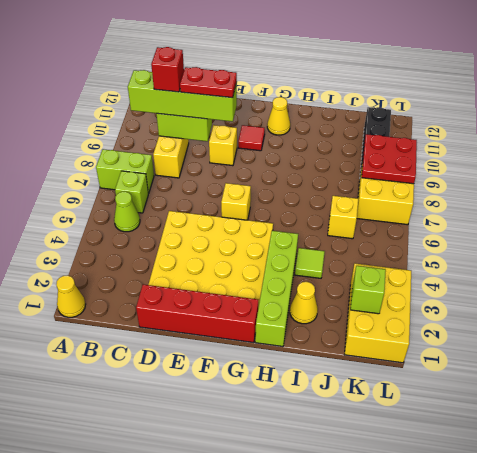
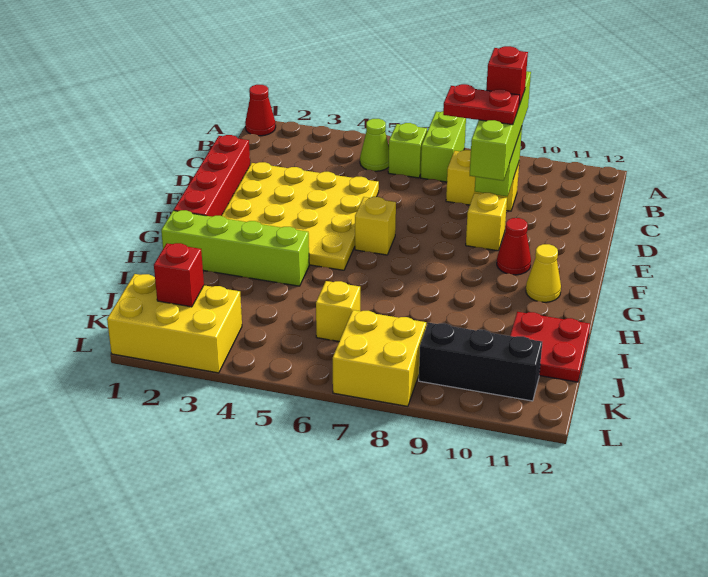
yellow 1x1 cone [56,275,86,317] -> red 1x1 cone [245,85,276,136]
red 1x2 plate [180,67,237,98] -> red 1x2 plate turned to [443,84,520,125]
red 1x1 tile [238,125,265,151] -> red 1x1 cone [497,218,531,275]
yellow 1x1 cone [290,282,318,324] -> none
lime 1x1 tile [295,248,325,278] -> none
lime 1x1 brick [350,266,386,314] -> red 1x1 brick [154,243,204,307]
red 2x2 plate [362,134,417,184] -> red 2x2 plate moved to [510,312,590,382]

